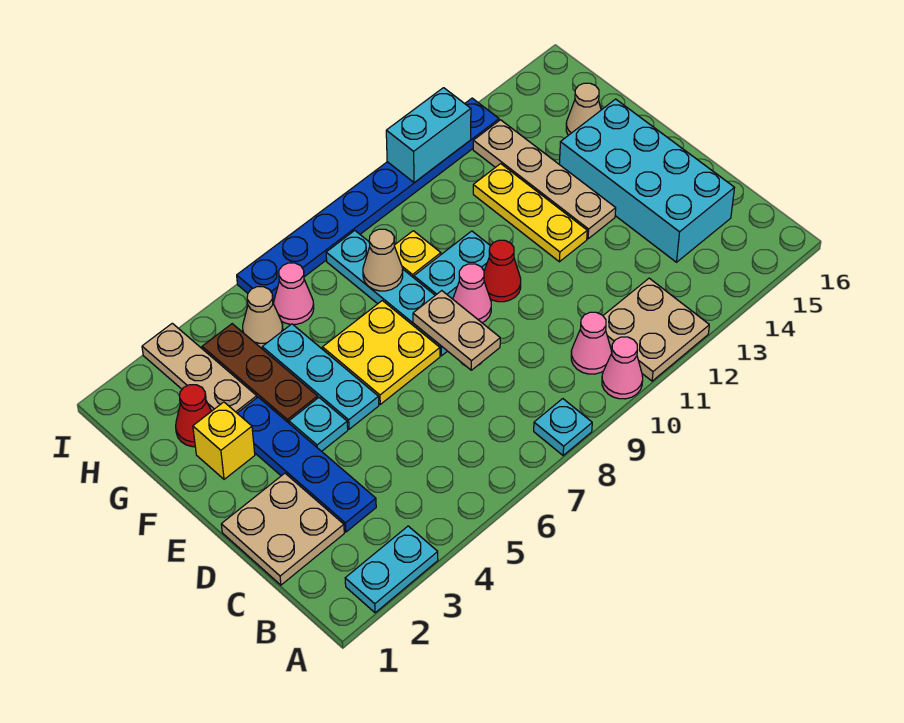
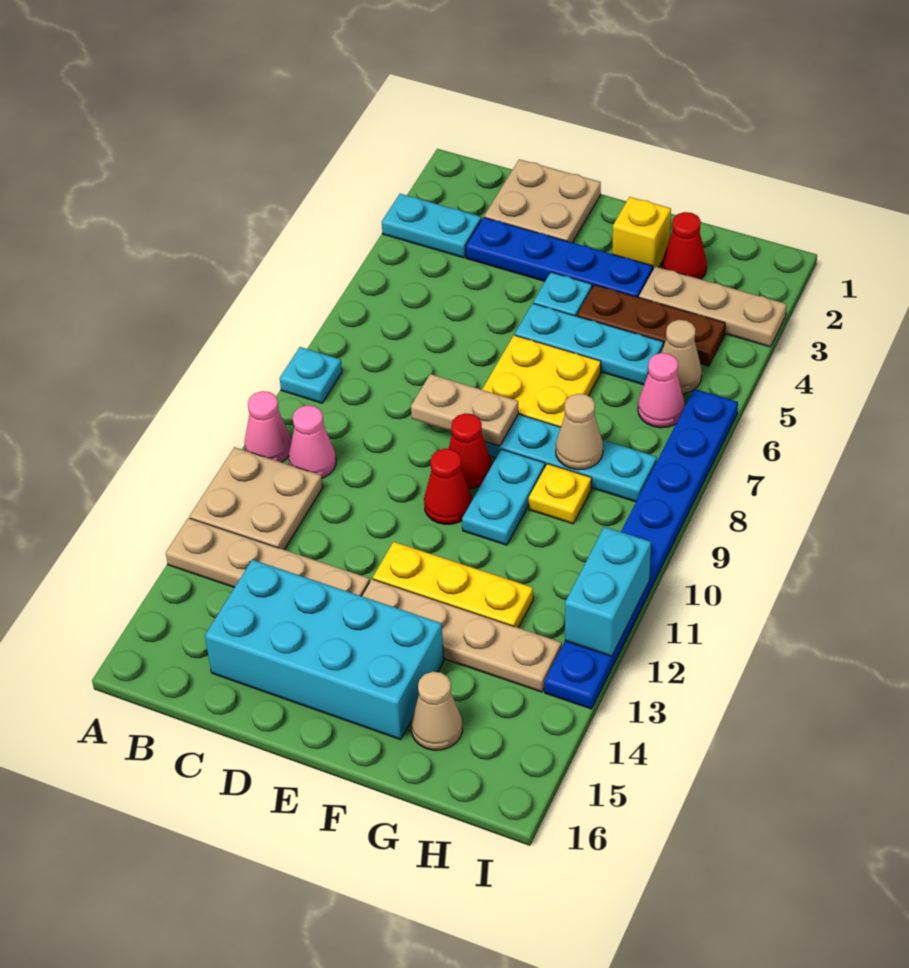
cyan 1x2 plate [345,526,438,613] -> cyan 1x2 plate turned to [382,194,481,258]
none -> tan 1x4 plate [166,518,370,596]
pink 1x1 cone [453,264,491,323] -> red 1x1 cone [448,413,492,489]

